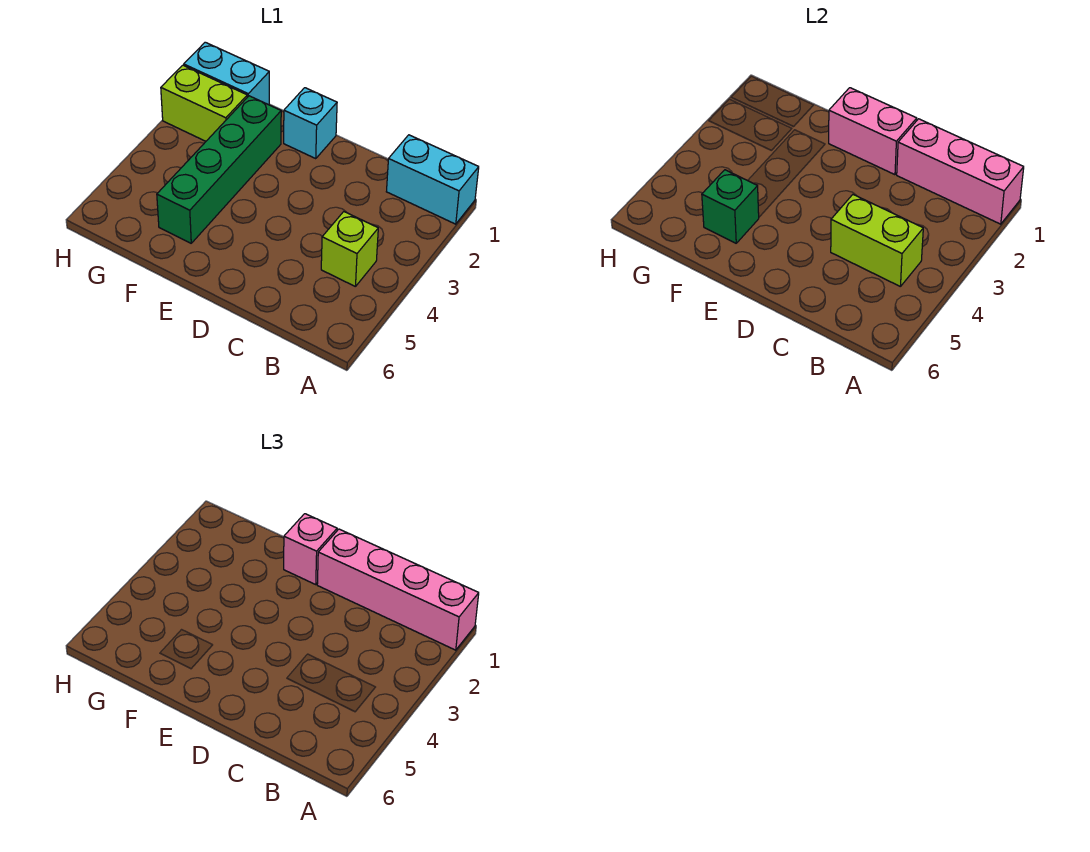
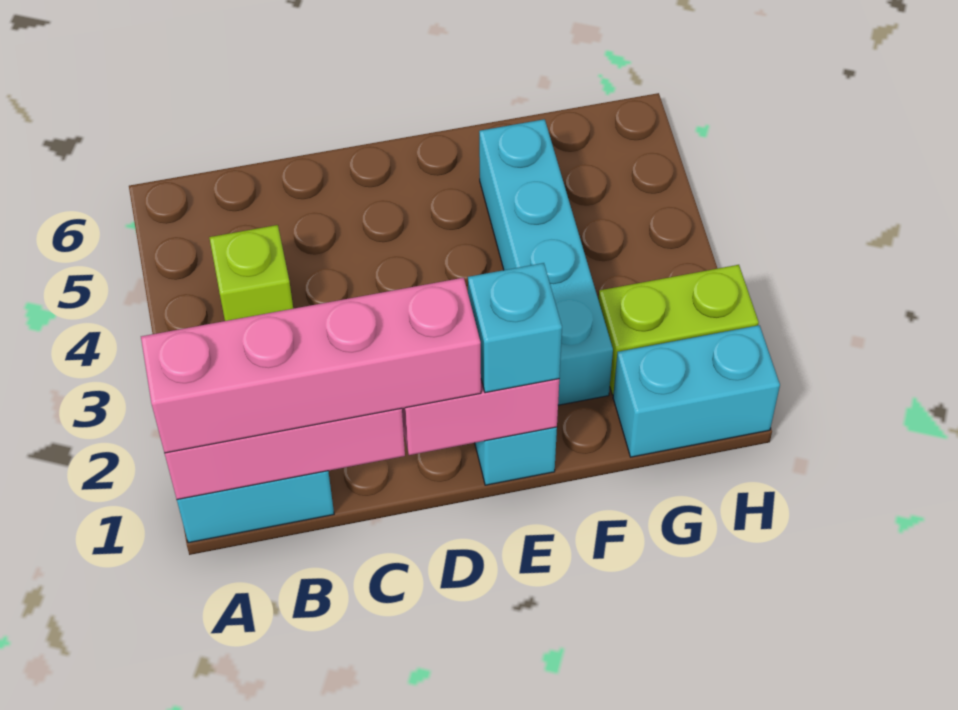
lime 1x2 brick [831,195,923,287] -> none
pink 1x1 brick [284,514,337,585] -> cyan 1x1 brick [468,263,562,393]
green 1x4 brick [157,96,281,243] -> cyan 1x4 brick [479,119,613,405]
green 1x1 brick [702,170,759,243] -> none

